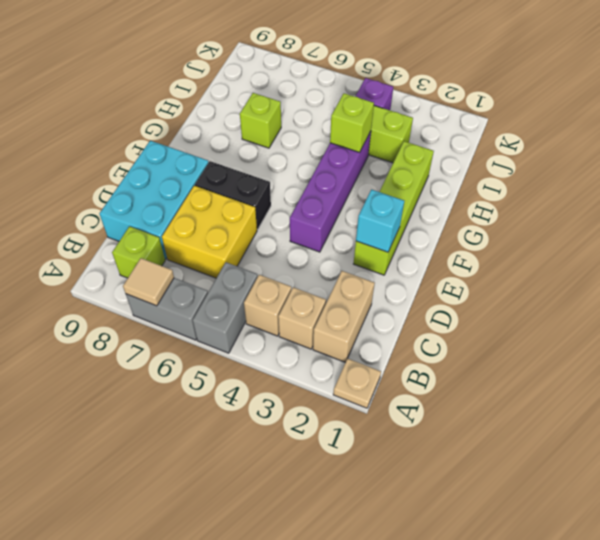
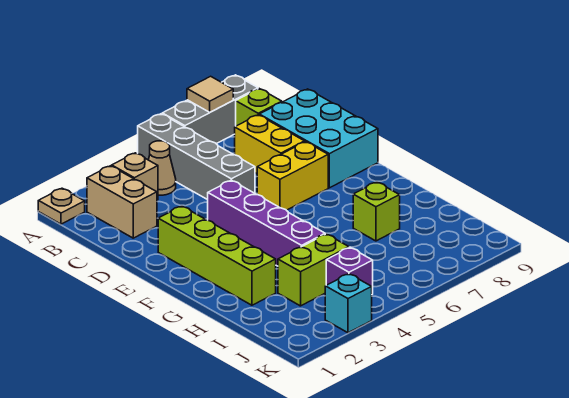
grey 1x2 brick [193,262,258,353] -> grey 1x4 brick [138,114,255,200]
grey 1x2 brick [126,278,208,340] -> grey 1x3 brick [162,75,258,144]
tan 1x1 brick [244,275,291,336] -> tan 1x1 cone [149,141,176,195]
yellow 2x2 brick [162,186,257,278] -> yellow 1x2 brick [235,115,305,174]
cyan 1x1 brick [356,190,404,252] -> cyan 1x1 brick moved to [325,274,372,333]
black 1x2 brick [195,161,271,230] -> yellow 1x2 brick [257,142,328,210]
lime 1x1 brick [330,93,374,153] -> none

